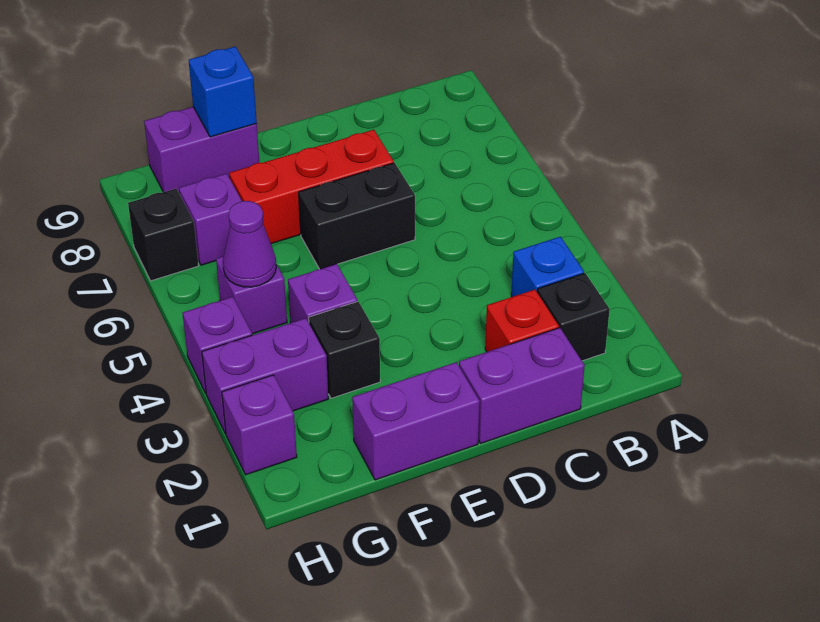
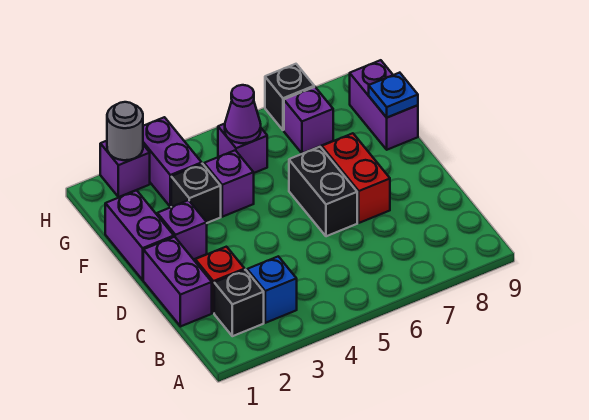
red 1x3 brick [229,130,394,244] -> red 1x2 brick [322,133,390,223]
blue 1x1 brick [189,46,257,137] -> blue 1x1 plate [369,73,418,118]
none -> grey 1x1 round brick [107,102,143,160]
purple 1x1 brick [183,297,252,393] -> purple 1x1 brick moved to [157,200,207,259]

